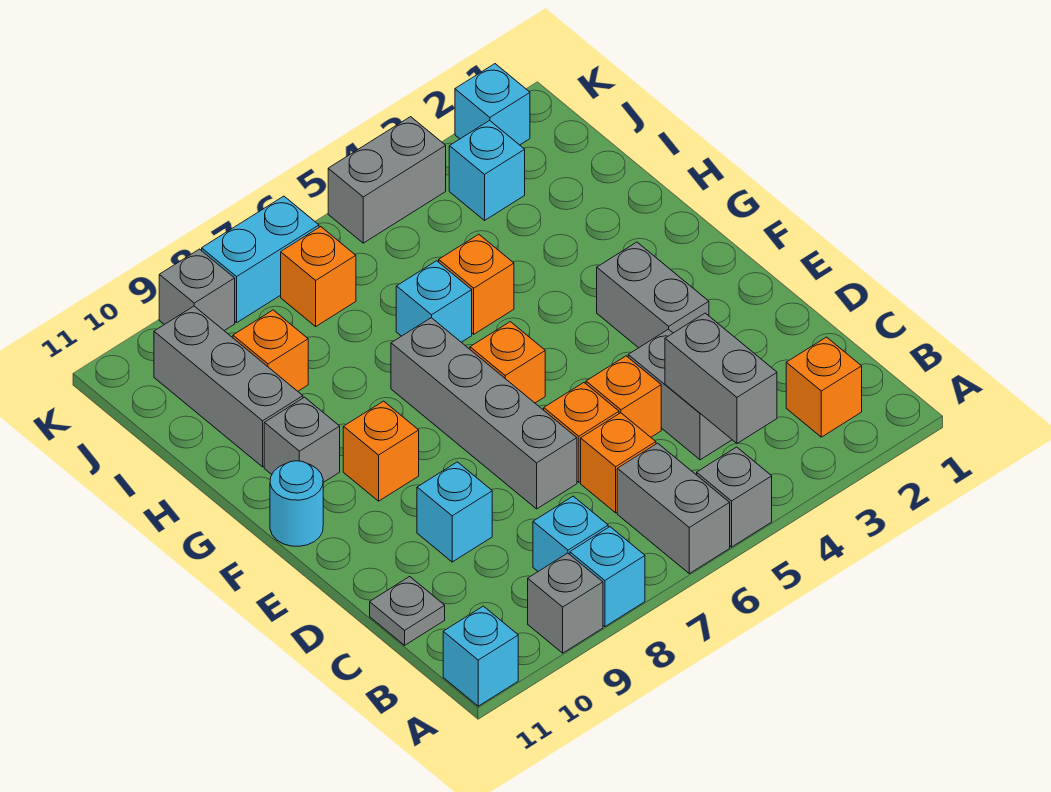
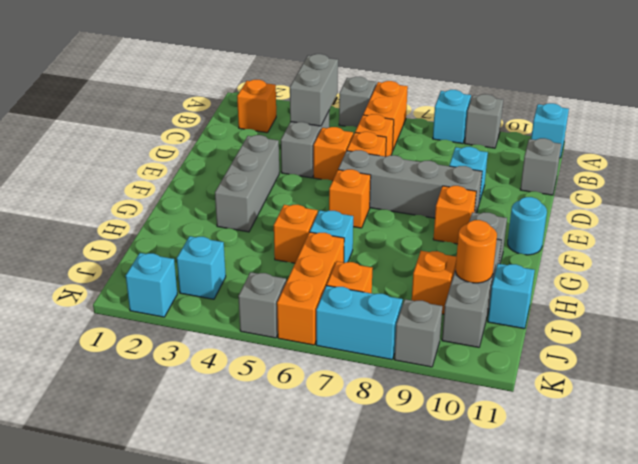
grey 1x2 brick [617,443,730,574] -> orange 1x2 brick [363,81,408,151]
cyan 1x1 brick [533,496,608,571] -> cyan 1x1 brick moved to [488,264,535,329]
grey 1x1 plate [370,577,445,645] -> grey 1x1 brick [520,138,561,195]
grey 1x4 brick [391,318,577,509] -> grey 1x4 brick turned to [338,150,482,218]
grey 1x2 brick [597,242,709,348] -> grey 1x3 brick [215,135,279,232]
none -> orange 1x3 brick [277,232,344,345]
none -> orange 1x1 round brick [456,220,497,283]
grey 1x2 brick [328,117,446,243] -> grey 1x1 brick [238,272,287,338]

